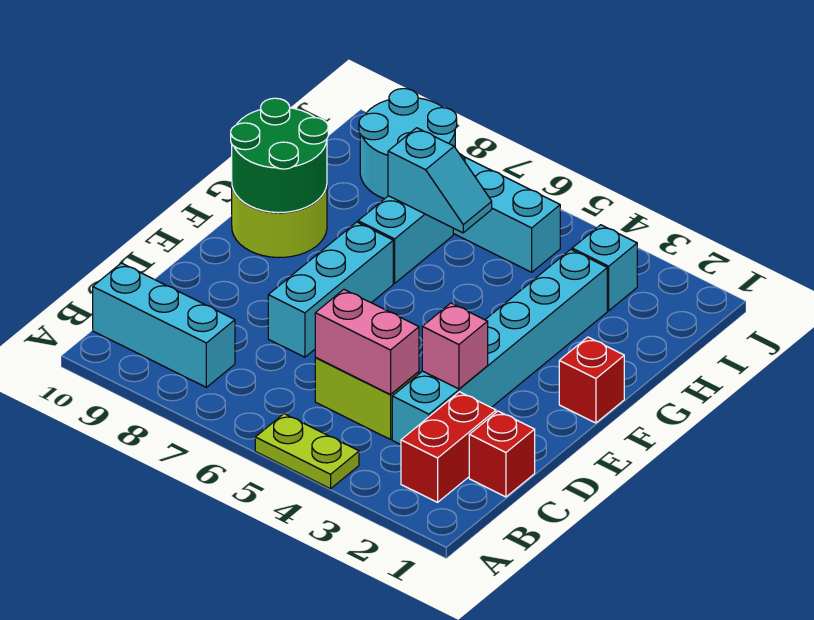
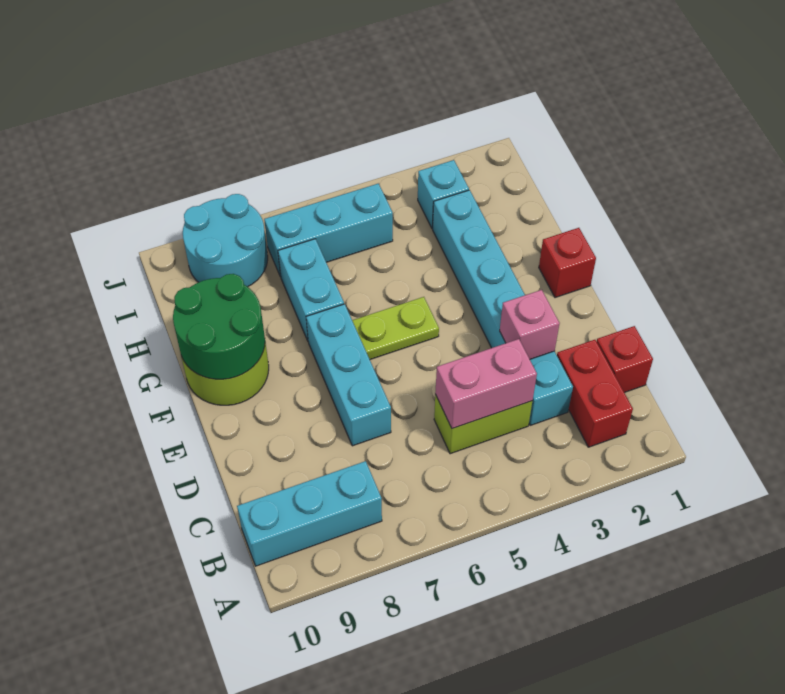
lime 1x2 plate [255,414,359,489] -> lime 1x2 plate moved to [352,297,439,359]
cyan 1x2 slope [388,128,492,233] -> none

